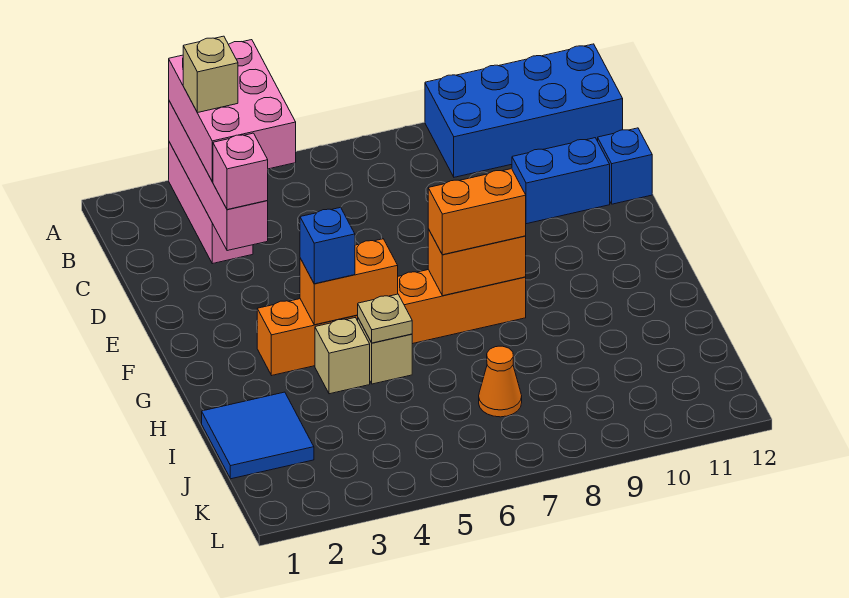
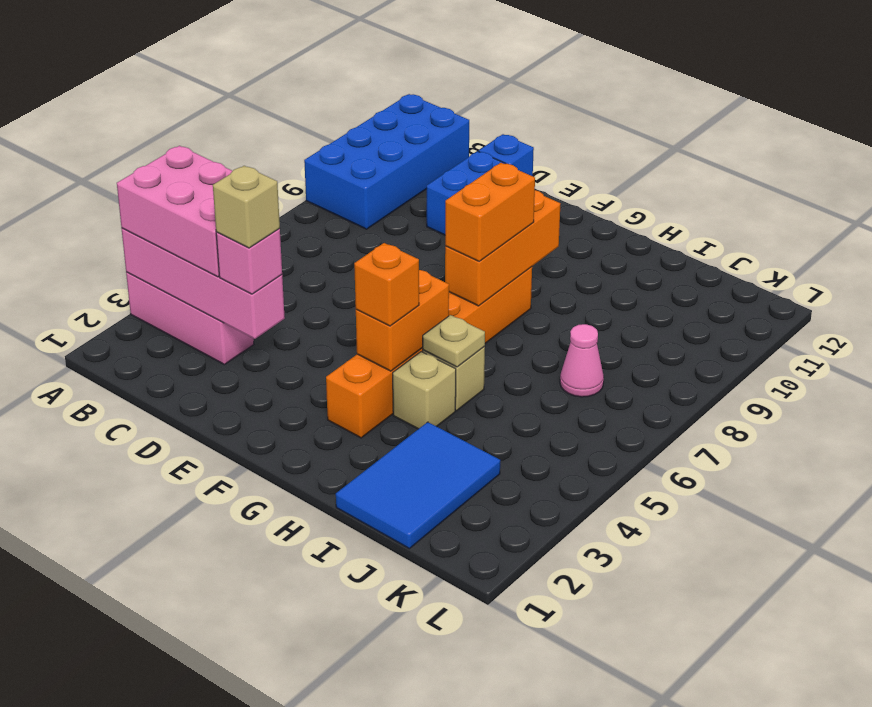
tan 1x1 brick [183,36,238,113] -> tan 1x1 brick moved to [213,166,280,248]
blue 1x1 brick [300,207,355,284] -> orange 1x1 brick [354,243,419,326]
orange 1x2 brick [428,229,526,296] -> orange 1x3 brick [445,190,560,306]
blue 2x2 tile [202,392,314,479] -> blue 2x3 tile [336,422,500,549]
orange 1x1 cone [479,346,522,417] -> pink 1x1 cone [560,324,604,397]

